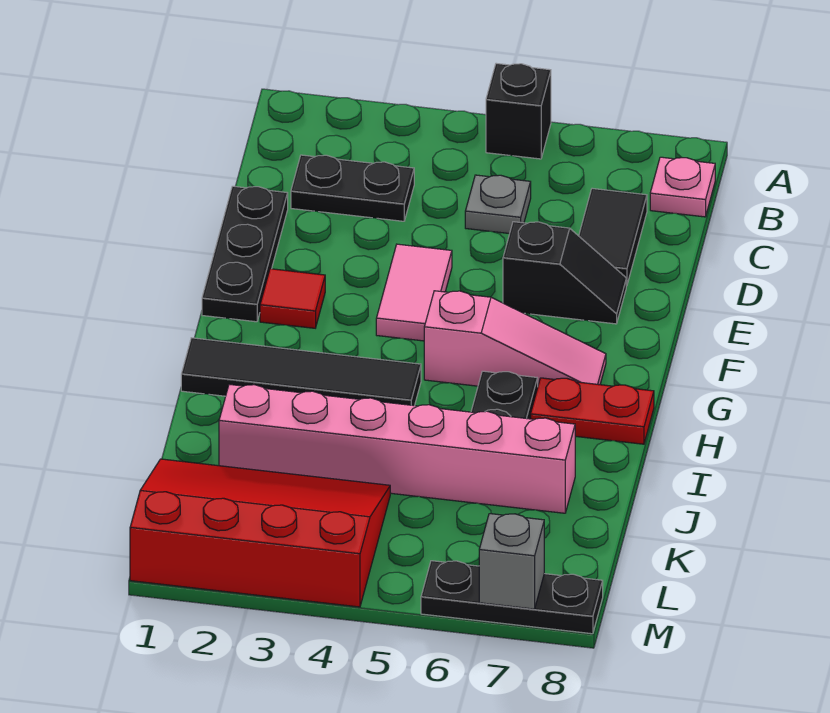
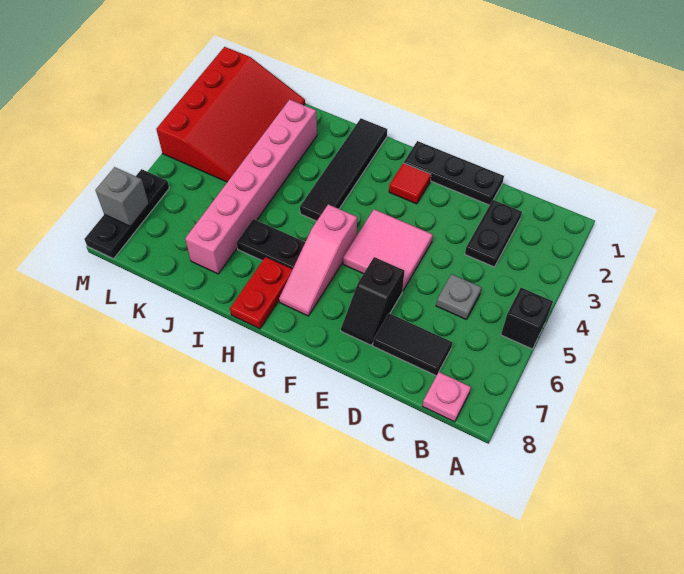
pink 1x2 tile [376,244,452,341] -> pink 2x2 tile [343,209,433,291]

